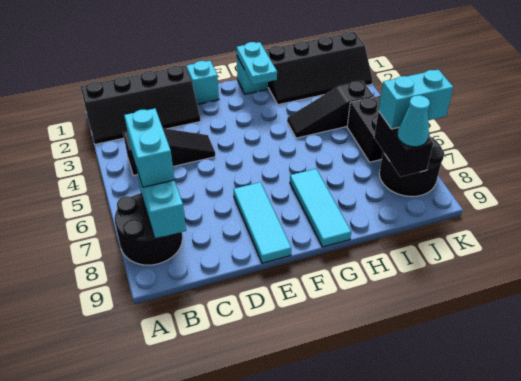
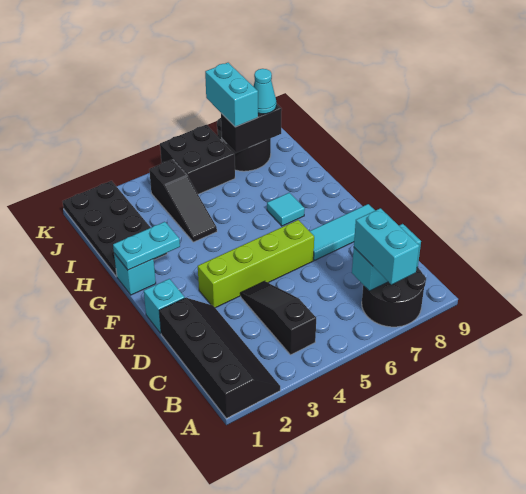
cyan 1x2 brick [124,109,175,187] -> cyan 1x2 brick turned to [354,208,419,285]
none -> lime 1x4 brick [198,220,314,308]
cyan 1x3 tile [290,169,351,247] -> cyan 1x1 tile [267,193,305,226]
black 2x4 slope [265,32,373,105] -> black 2x4 plate [63,181,167,277]

